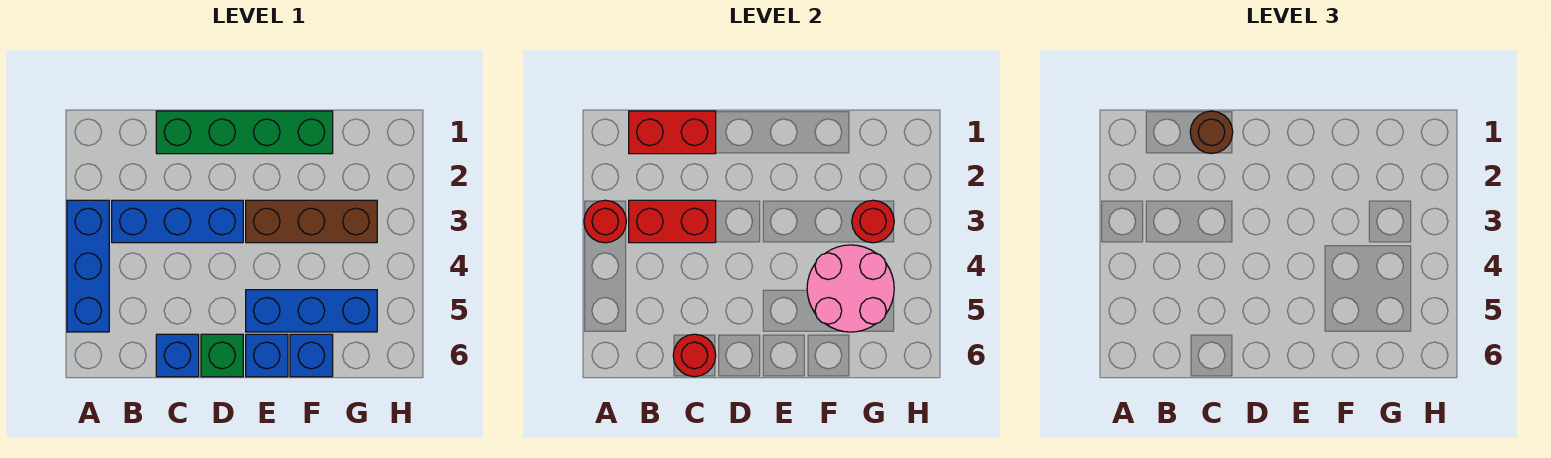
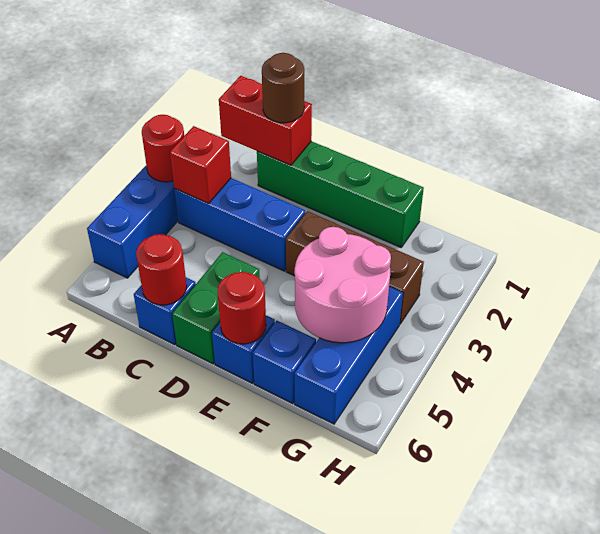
red 1x2 brick [629,200,716,243] -> red 1x1 brick [170,126,231,204]
green 1x1 brick [201,334,243,377] -> green 1x2 brick [172,252,260,364]
blue 1x3 brick [246,290,377,332] -> blue 1x3 brick turned to [295,287,403,424]
red 1x1 round brick [852,200,894,243] -> red 1x1 round brick moved to [217,272,266,344]

